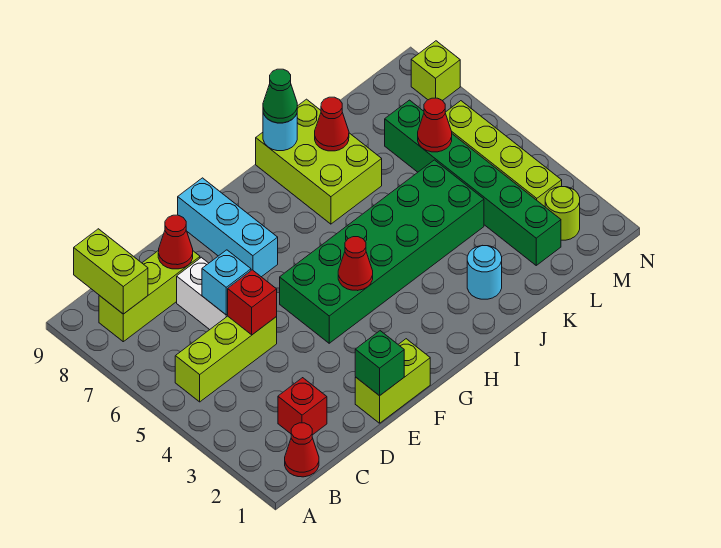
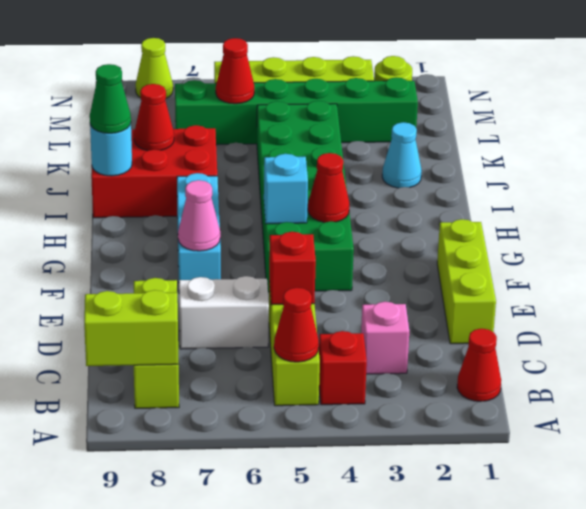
red 1x1 brick [278,378,327,435] -> red 1x1 brick moved to [319,331,367,405]
none -> pink 1x1 brick [361,302,409,374]
cyan 1x1 brick [202,250,251,315] -> cyan 1x1 brick moved to [264,154,308,224]
red 1x1 cone [158,215,193,269] -> red 1x1 cone moved to [274,288,319,362]
lime 1x2 brick [355,339,430,423] -> lime 1x3 brick [437,219,496,344]
green 1x1 brick [355,331,404,396] -> none
cyan 1x3 brick [178,178,278,277] -> cyan 1x3 brick turned to [177,173,221,280]
none -> pink 1x1 cone [178,180,220,251]
lime 2x3 brick [256,99,382,224] -> red 2x3 brick [91,125,217,218]
cyan 1x1 round brick [467,246,502,299] -> cyan 1x1 cone [382,122,422,188]
lime 1x1 brick [411,41,460,101] -> lime 1x1 cone [135,38,173,98]

